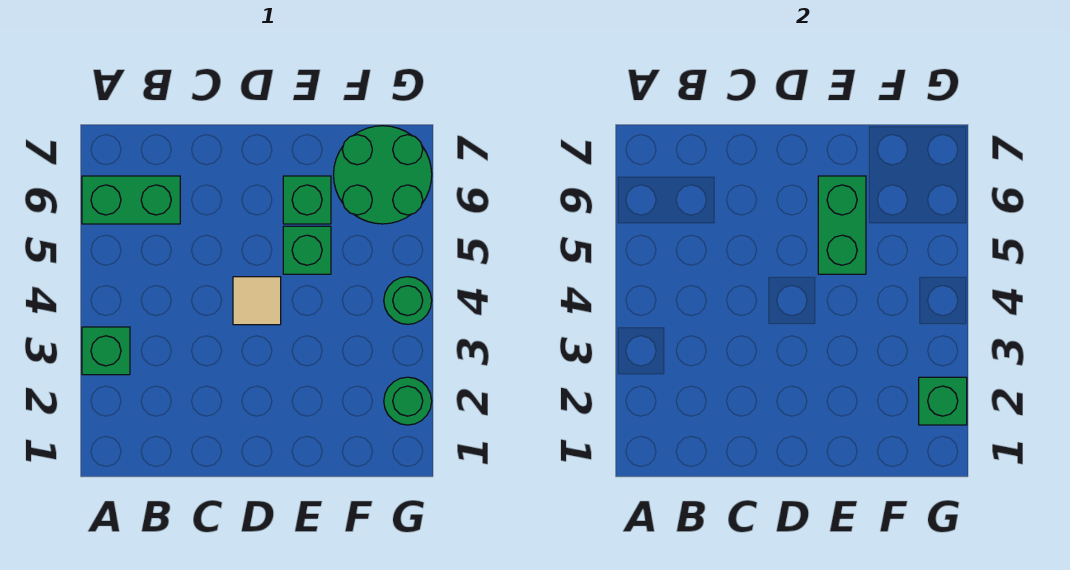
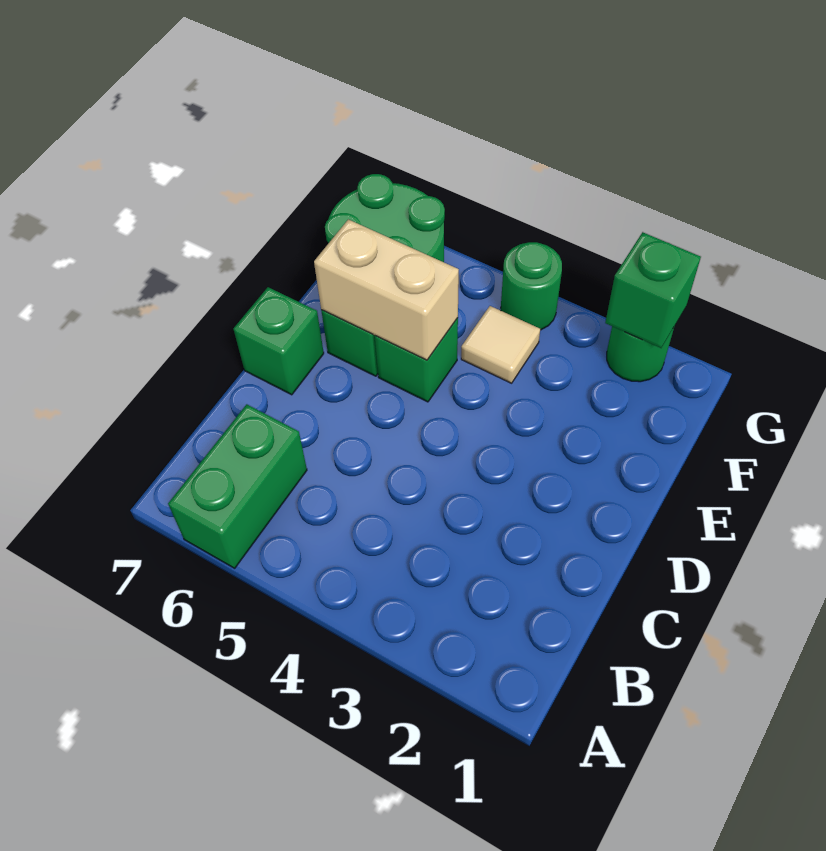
green 1x1 brick [82,327,130,375] -> green 1x1 brick moved to [234,287,324,395]
tan 1x1 tile [233,277,281,325] -> tan 1x1 tile moved to [461,306,540,383]
green 1x2 brick [818,176,866,274] -> tan 1x2 brick [314,219,459,360]

